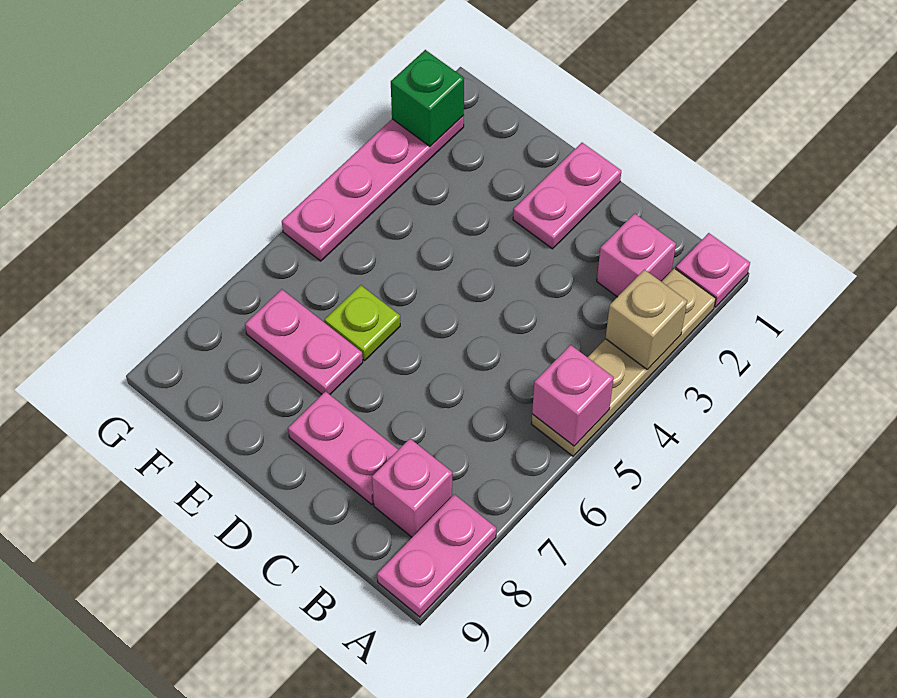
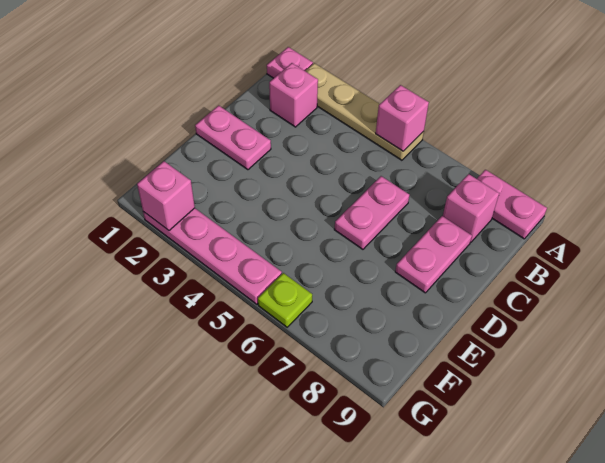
tan 1x1 brick [605,270,687,370] -> none
lime 1x1 plate [325,285,400,361] -> lime 1x1 plate moved to [258,273,312,327]
pink 1x2 plate [245,289,363,394] -> pink 1x2 plate moved to [334,176,409,249]
green 1x1 brick [391,50,464,146] -> pink 1x1 brick [137,161,195,231]

